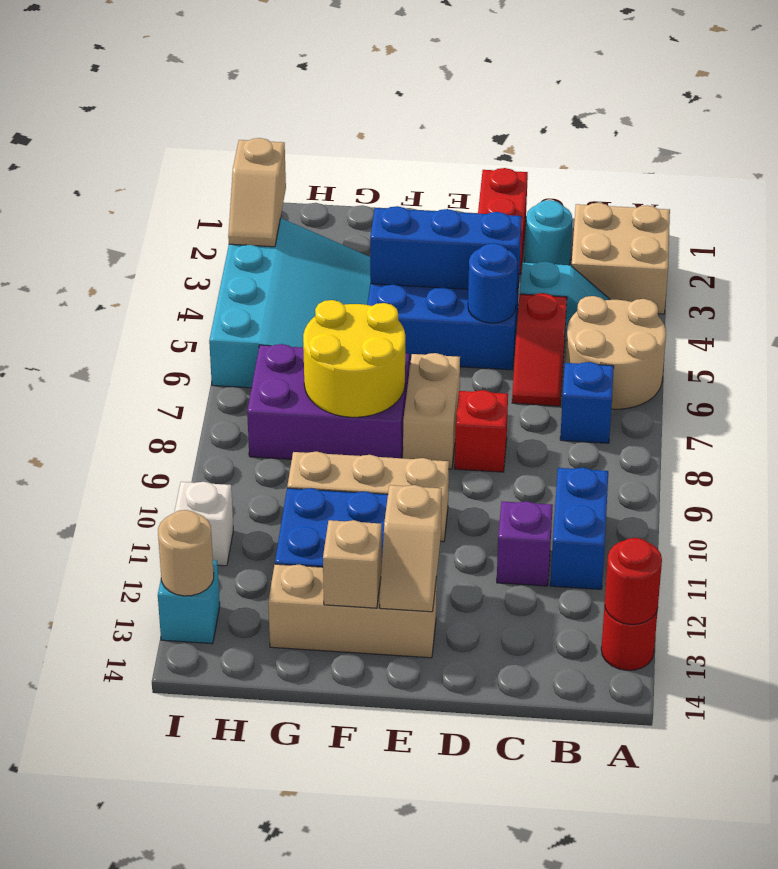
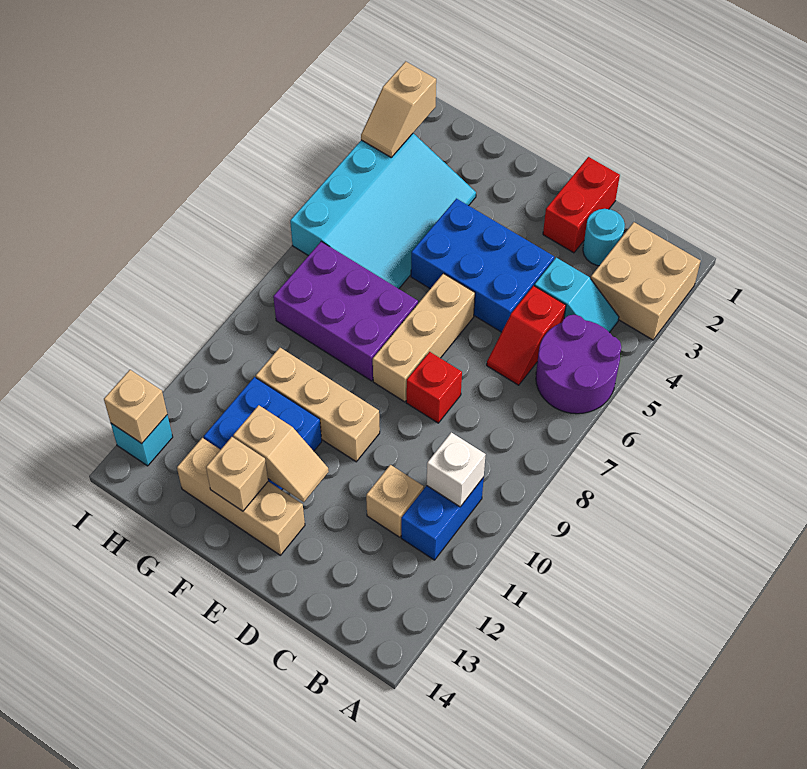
tan 2x2 round brick [565,296,666,409] -> purple 2x2 round brick [536,315,621,414]
red 1x1 round brick [601,605,658,670] -> none
red 1x1 round brick [605,538,662,624] -> none
blue 1x1 brick [560,362,614,443] -> none
purple 1x1 brick [497,501,553,586] -> tan 1x1 brick [366,465,424,537]
blue 1x3 brick [370,206,522,292] -> none
blue 1x1 round brick [468,243,517,323] -> none
tan 1x2 brick [403,353,460,469] -> tan 1x3 brick [373,273,475,402]
tan 1x2 slope [380,485,442,612] -> tan 1x2 slope turned to [233,405,329,502]
yellow 2x2 round brick [303,300,405,417] -> none
white 1x1 brick [174,482,233,566] -> white 1x1 brick moved to [427,432,486,507]
tan 1x1 round brick [158,510,214,596] -> tan 1x1 brick [104,370,167,443]

